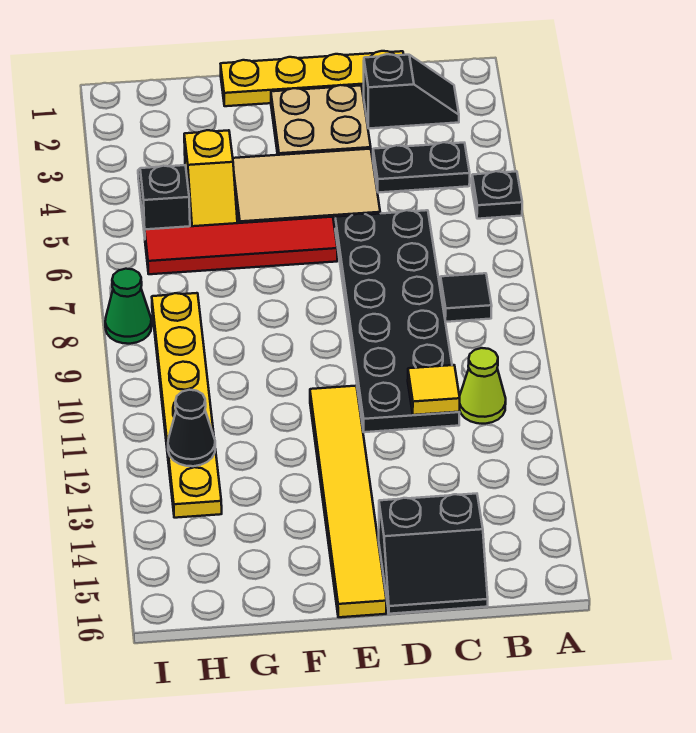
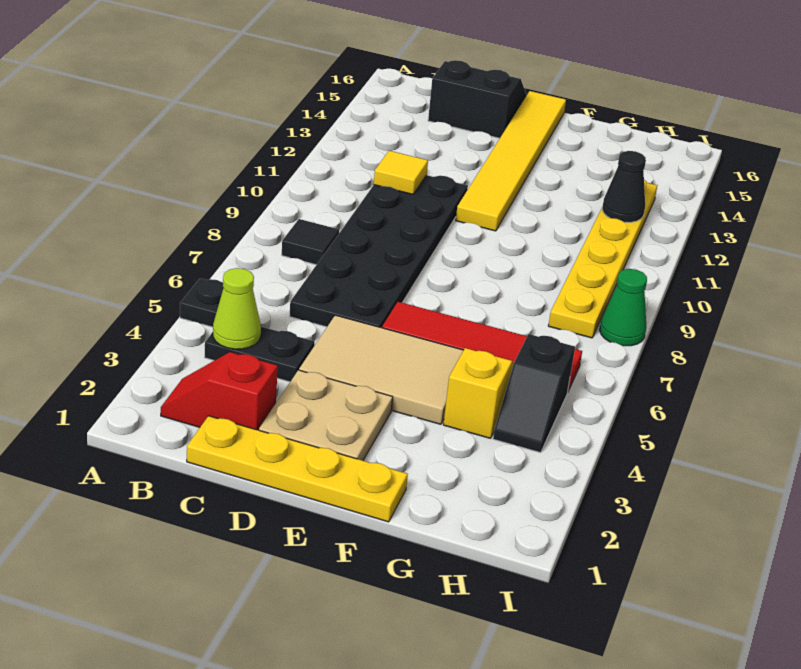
black 1x2 slope [364,54,459,129] -> red 1x2 slope [161,352,278,430]
lime 1x1 cone [460,348,506,424] -> lime 1x1 cone moved to [213,268,261,349]

